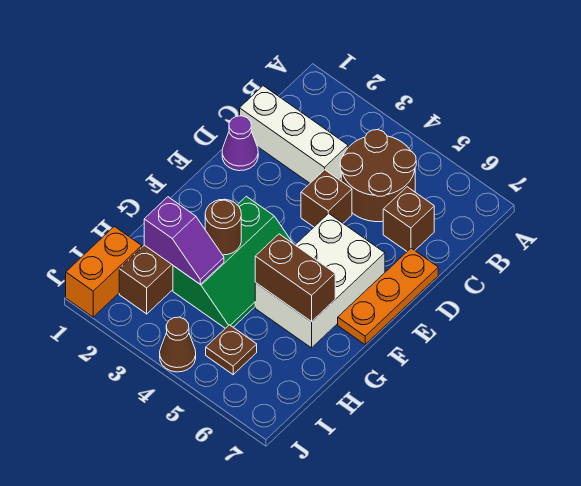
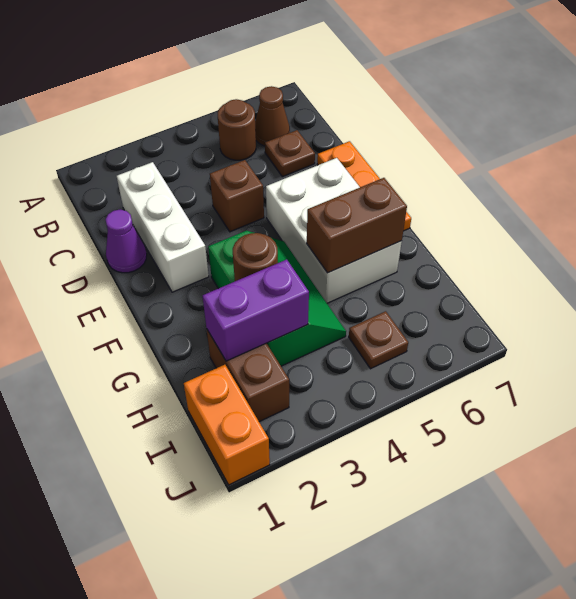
brown 2x2 round brick [340,130,416,222] -> brown 1x1 round brick [218,99,256,160]
white 1x3 brick [240,86,348,183] -> white 1x3 brick turned to [117,162,209,292]
brown 1x1 brick [383,187,434,251] -> brown 1x1 plate [265,130,315,177]
purple 1x2 slope [144,197,224,284] -> purple 1x2 brick [203,259,309,361]
brown 1x1 cone [160,317,196,372] -> brown 1x1 cone moved to [255,86,290,146]

